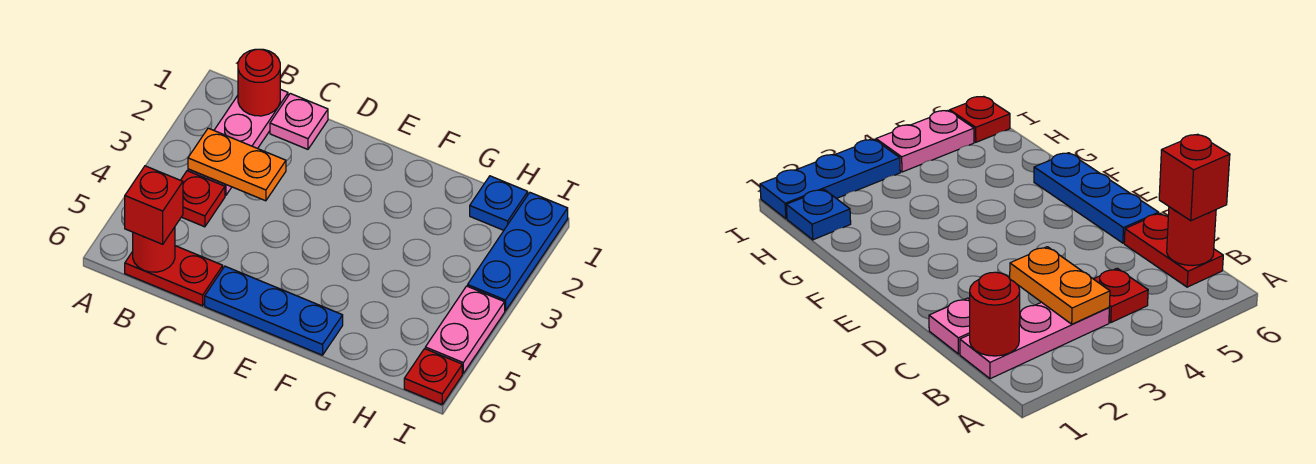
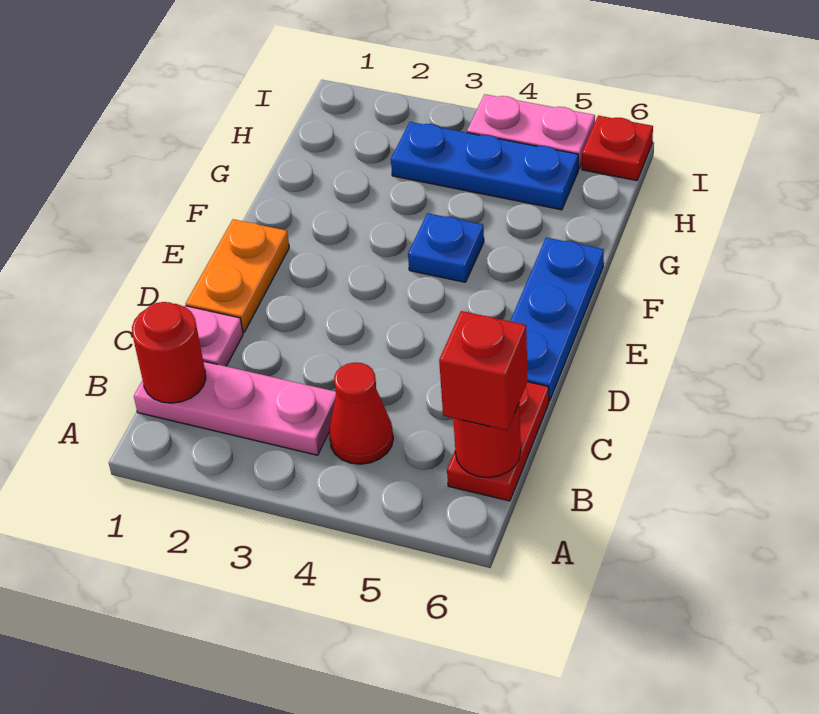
orange 1x2 plate [188,128,286,201] -> orange 1x2 plate moved to [186,219,289,332]
red 1x1 plate [181,171,225,227] -> red 1x1 cone [329,362,393,464]
blue 1x1 plate [470,176,528,230] -> blue 1x1 plate moved to [408,213,484,282]
blue 1x3 plate [468,193,568,311] -> blue 1x3 plate moved to [391,122,578,210]

